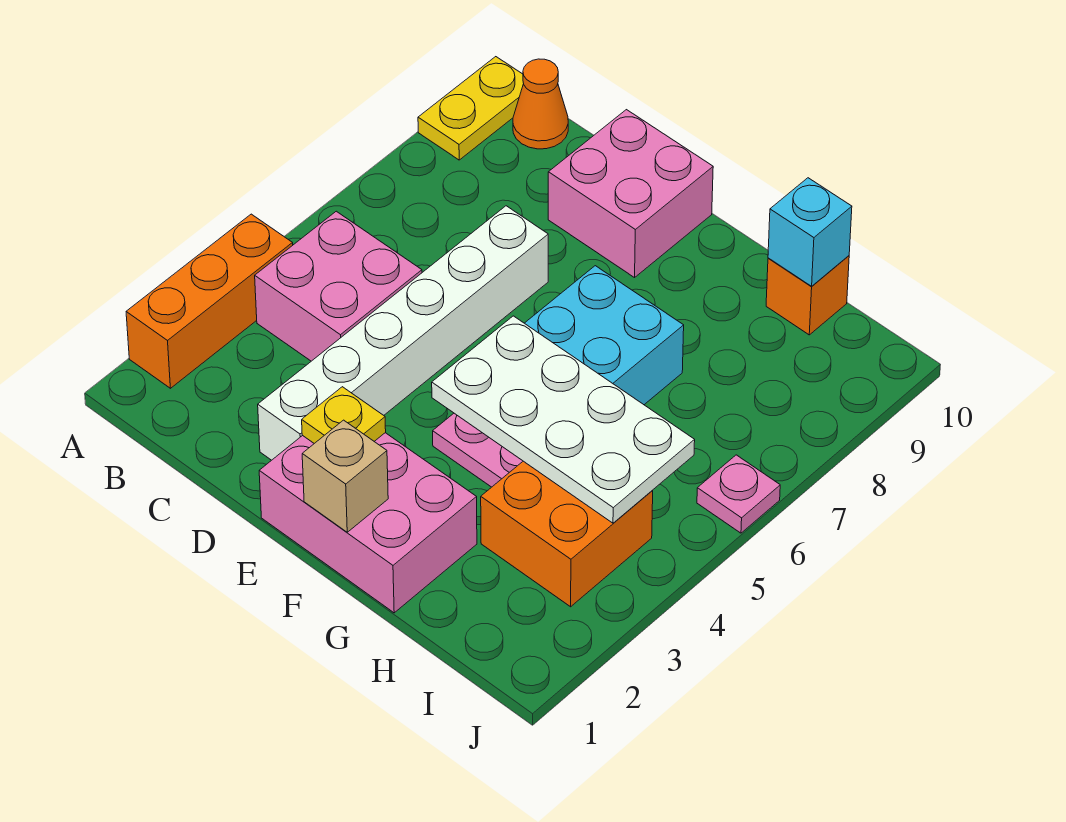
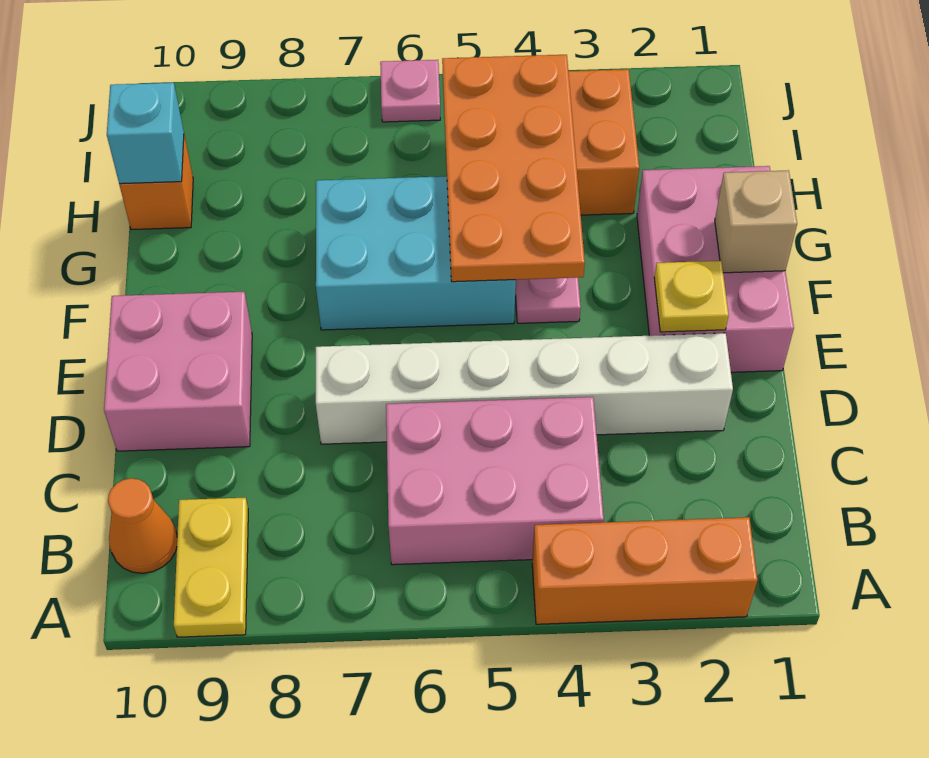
yellow 1x2 plate [418,57,524,160] -> yellow 1x2 plate turned to [174,498,248,637]
pink 2x2 brick [255,211,422,361] -> pink 2x3 brick [386,397,604,565]
white 2x4 plate [432,316,695,523] -> orange 2x4 plate [442,55,585,282]

